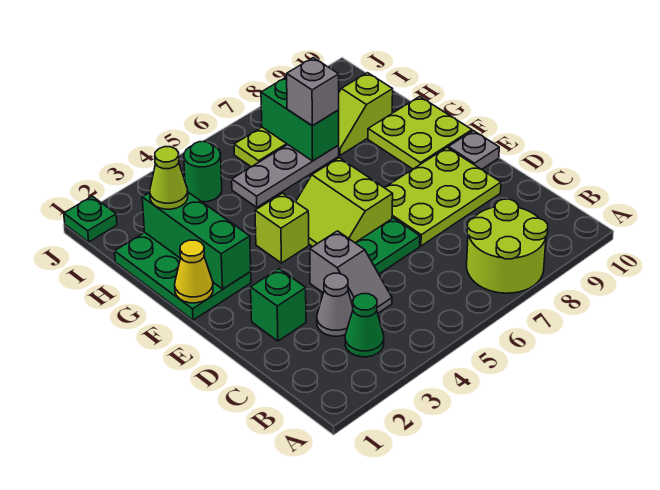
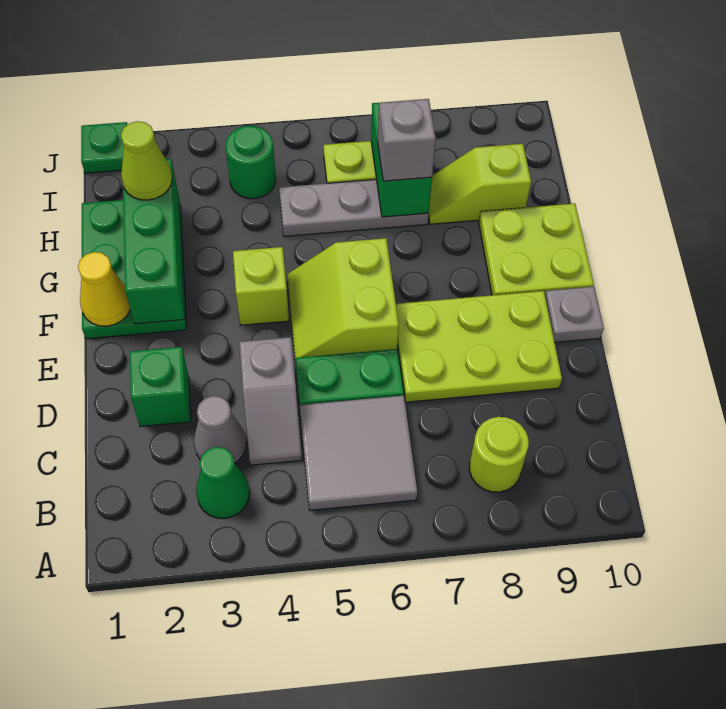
lime 2x2 round brick [467,199,548,293] -> lime 1x1 round brick [470,417,529,492]
none -> grey 2x2 tile [300,395,417,510]

